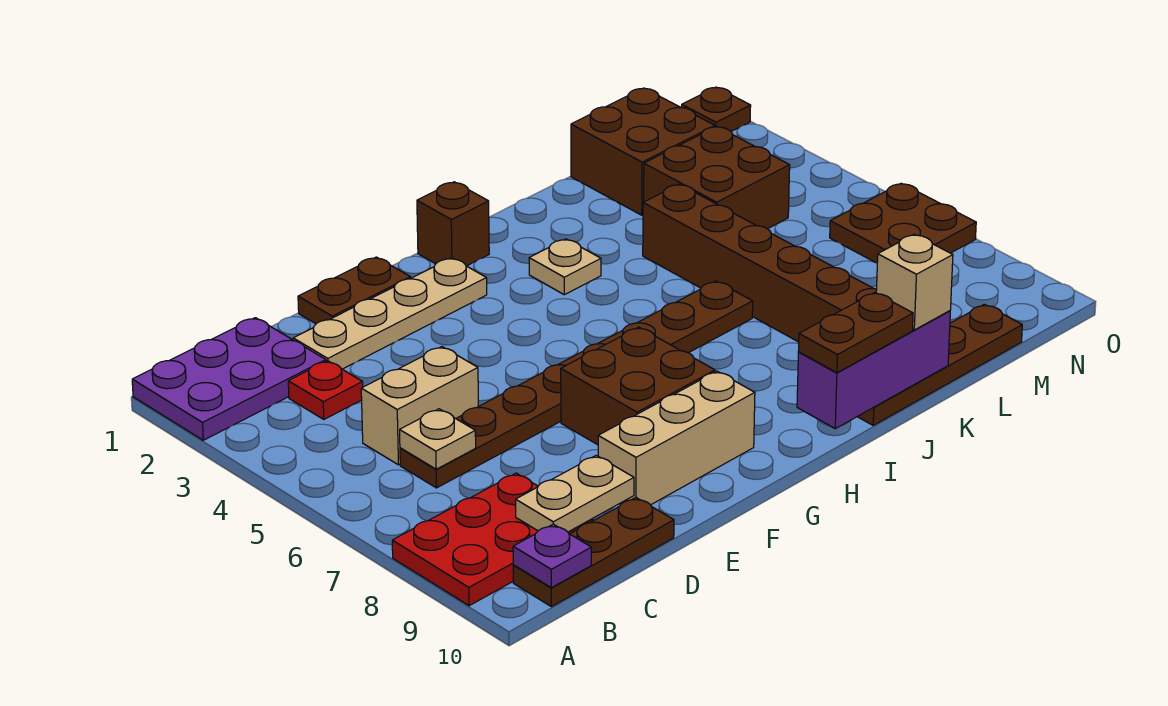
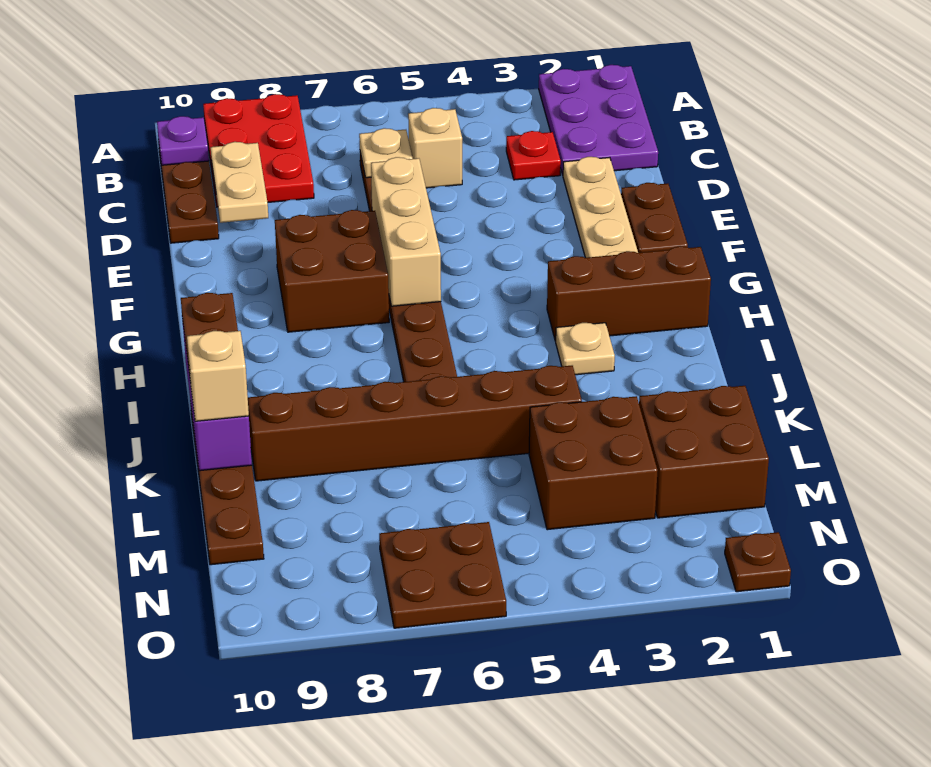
tan 1x2 brick [361,347,478,465] -> tan 1x1 brick [408,108,462,188]
tan 1x3 brick [598,371,755,505] -> tan 1x3 brick moved to [371,157,441,306]
brown 1x1 brick [417,182,489,266] -> brown 1x3 brick [547,246,711,341]

